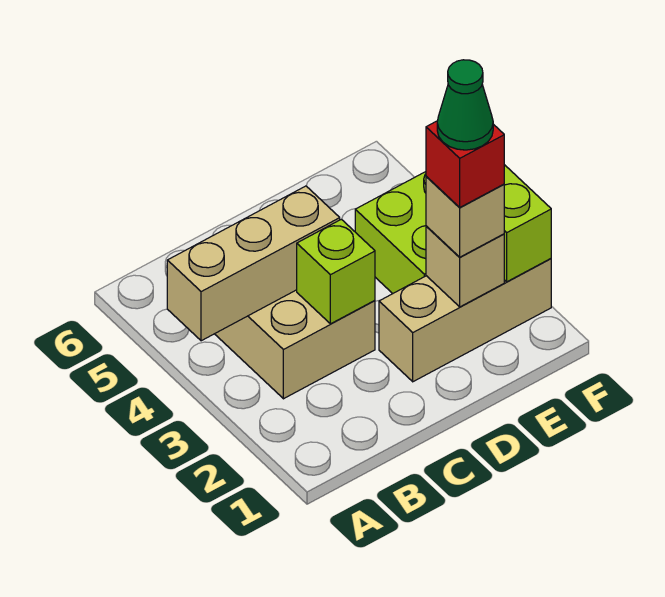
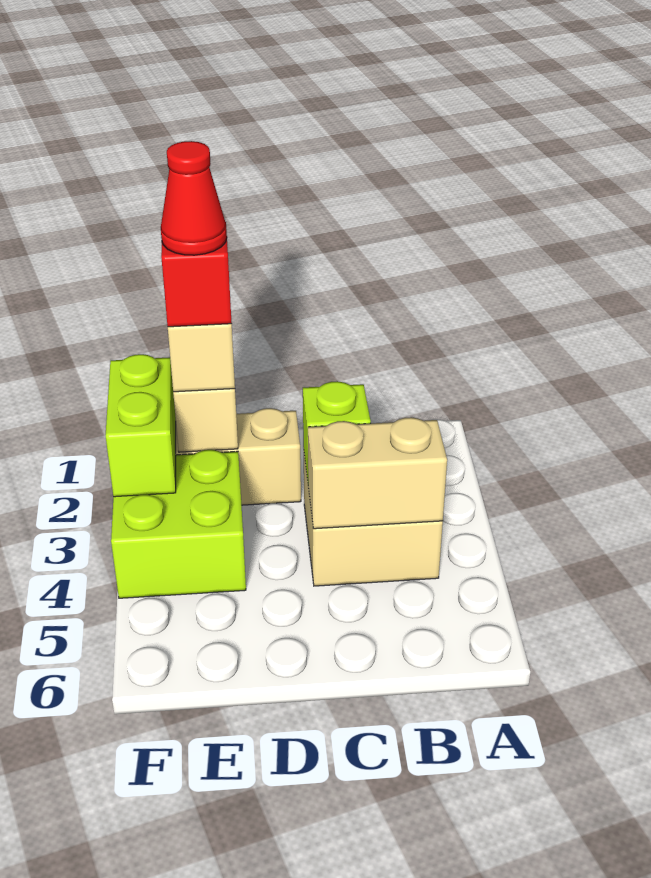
tan 1x3 brick [167,186,340,341] -> tan 1x2 brick [308,417,447,529]
green 1x1 cone [437,60,493,150] -> red 1x1 cone [161,141,227,255]

